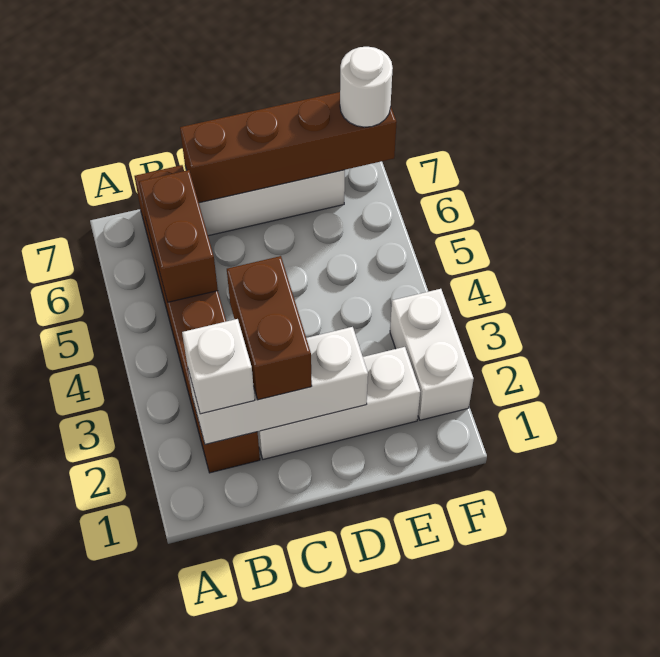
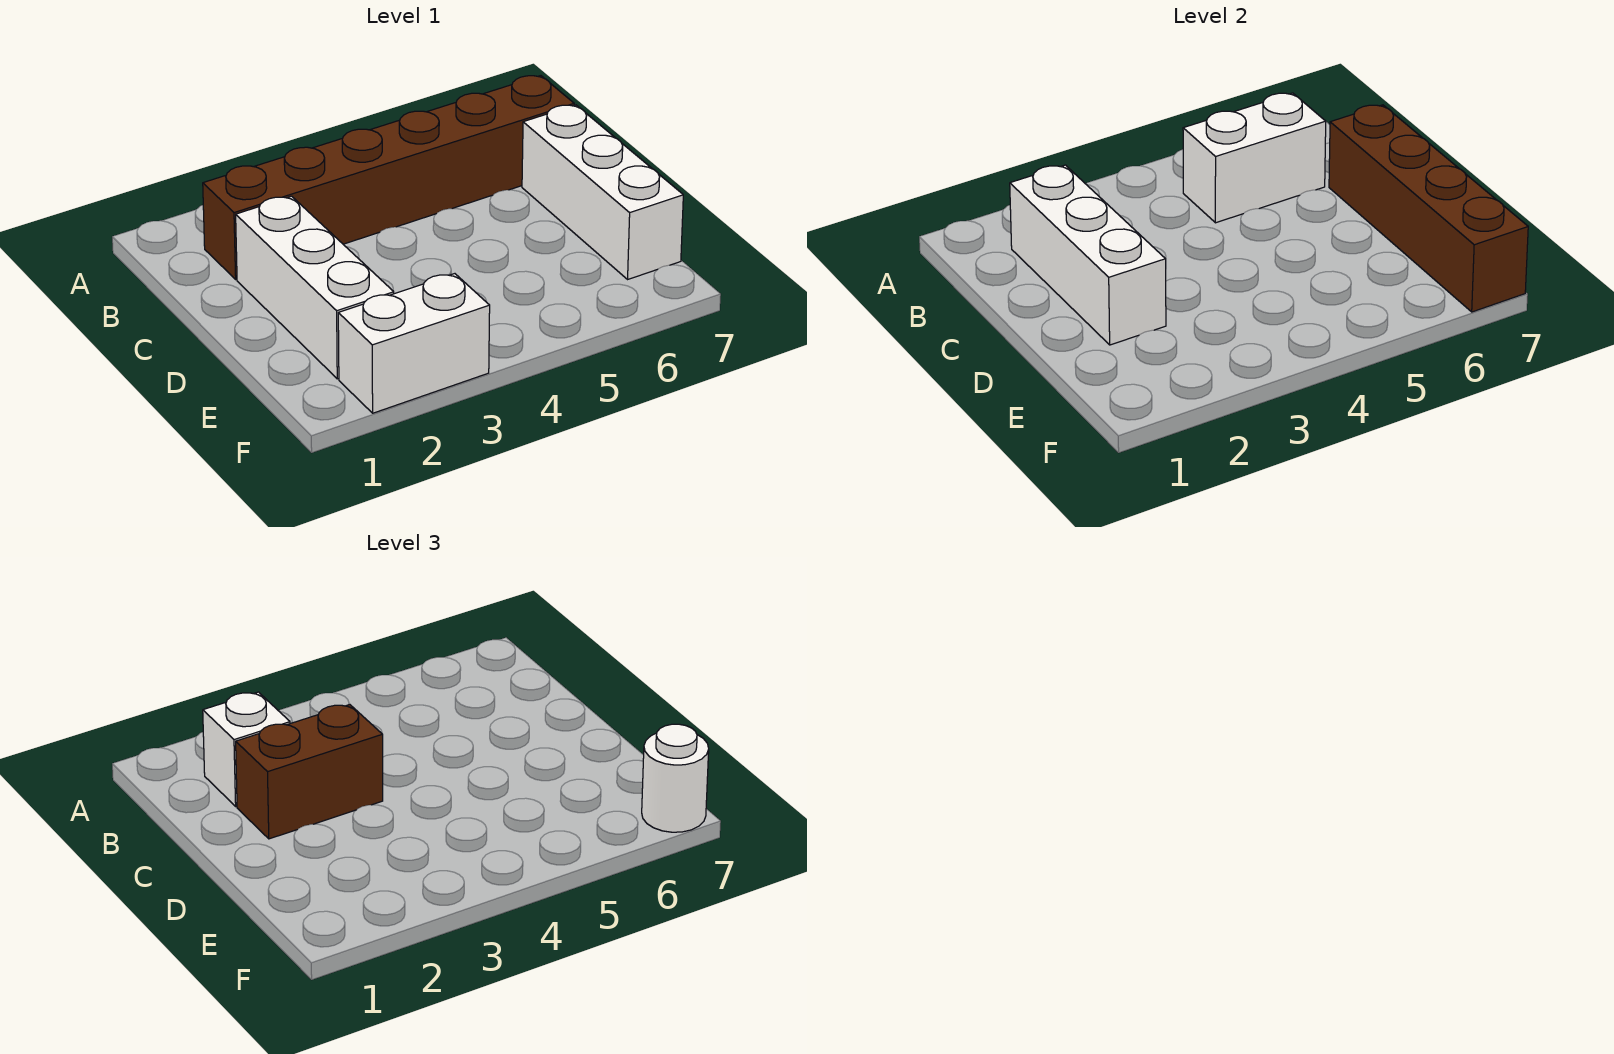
brown 1x2 brick [139,170,218,302] -> white 1x2 brick [1183,93,1326,223]

